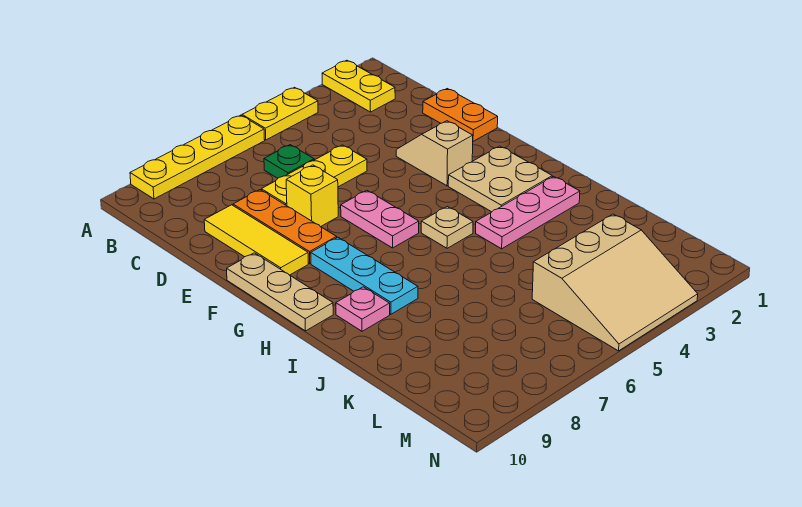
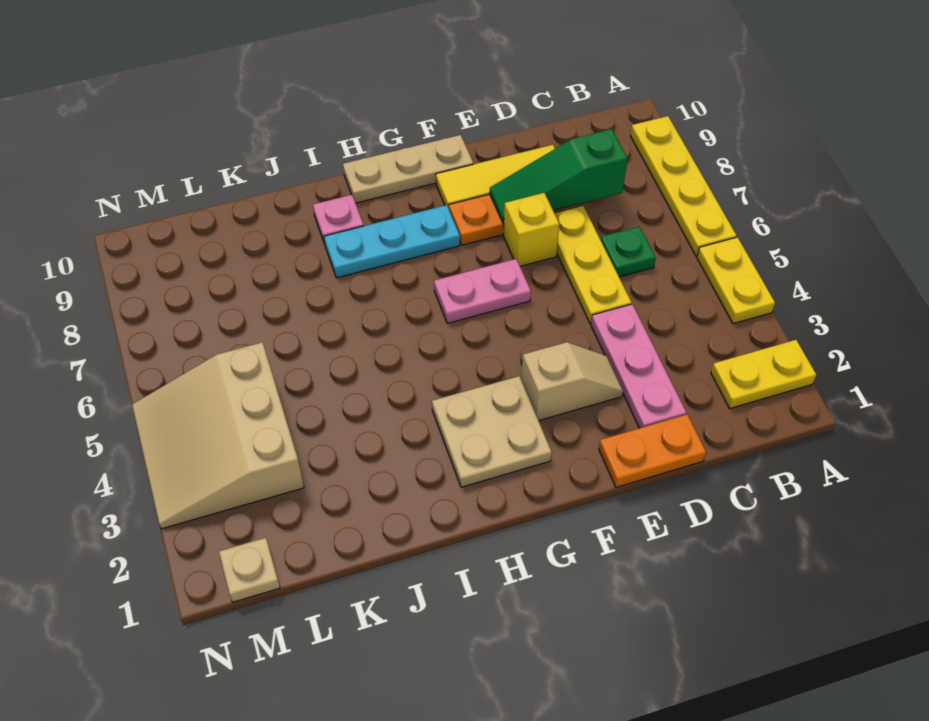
none -> green 1x3 slope [490,129,627,224]
tan 1x1 plate [421,206,473,248] -> tan 1x1 plate moved to [219,538,280,602]
pink 1x3 plate [476,176,580,249] -> pink 1x3 plate moved to [591,304,686,428]

